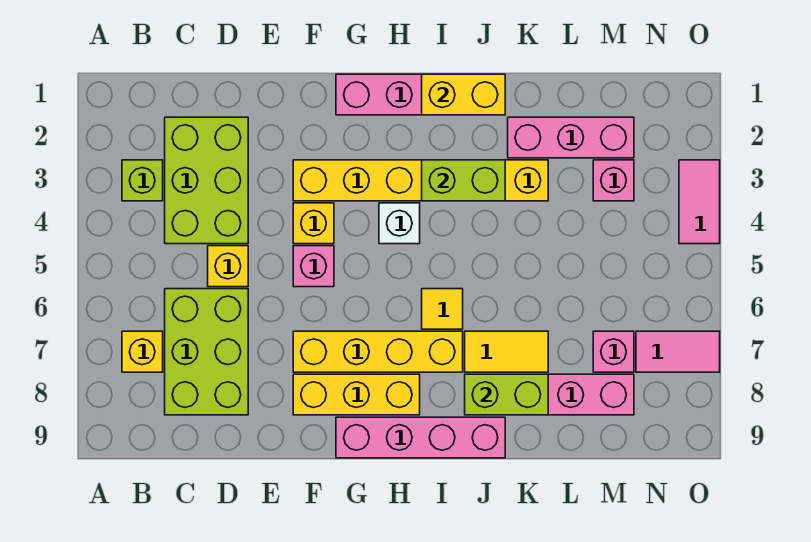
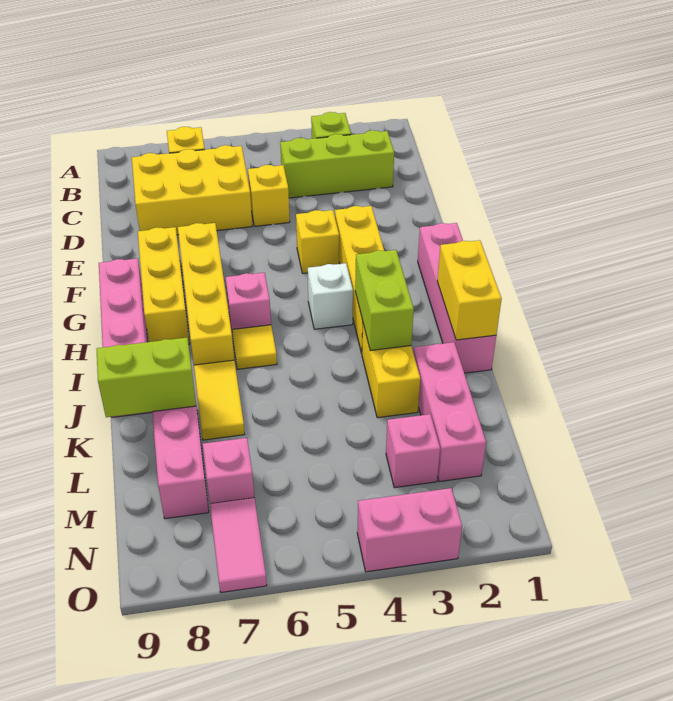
lime 2x3 brick [165,117,248,244] -> lime 1x3 brick [280,130,394,198]
lime 2x3 brick [165,289,248,415] -> yellow 2x3 brick [132,145,252,235]
pink 1x1 brick [293,246,334,287] -> pink 1x1 brick moved to [226,273,271,337]
lime 1x2 brick [465,374,548,415] -> lime 1x2 brick turned to [97,338,196,417]
pink 1x2 tile [679,160,720,244] -> pink 1x2 brick [357,488,462,572]

